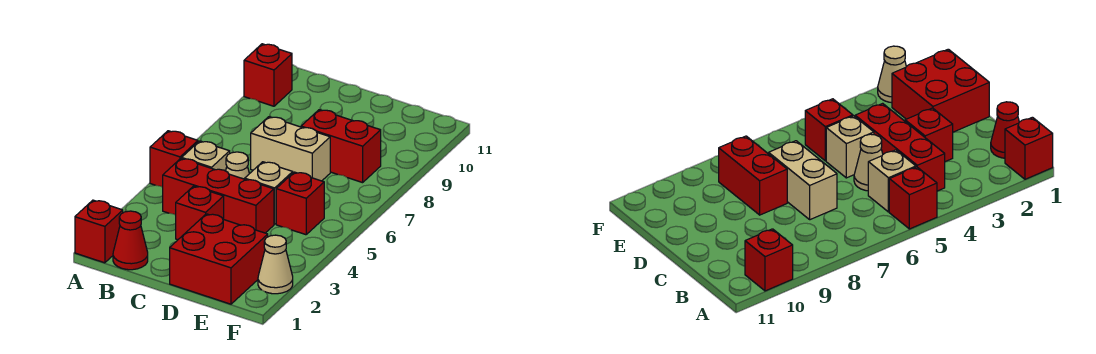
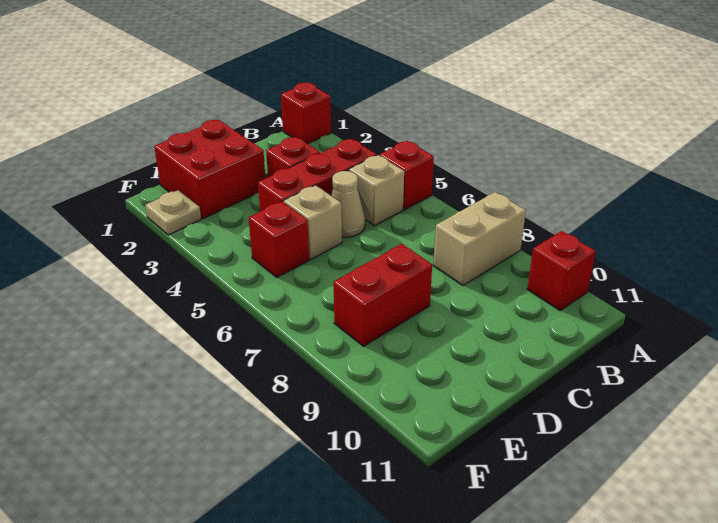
red 1x1 cone [113,211,148,270] -> none
tan 1x2 brick [251,117,330,181] -> tan 1x2 brick moved to [433,192,526,286]
tan 1x1 cone [258,235,293,294] -> tan 1x1 plate [145,190,201,235]

